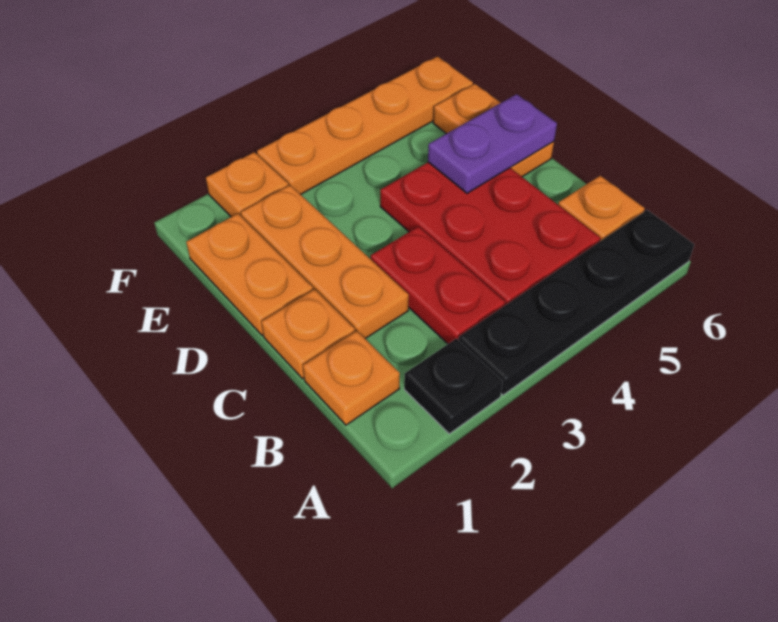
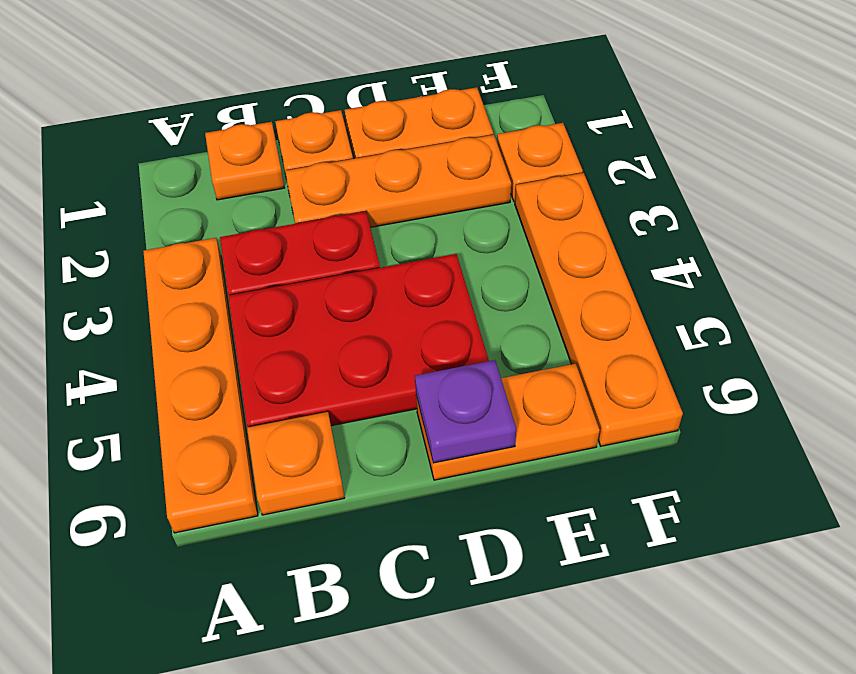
black 1x1 plate [404,339,503,434] -> none
black 1x4 plate [459,210,694,395] -> orange 1x4 plate [143,238,258,533]
purple 1x2 plate [428,94,557,193] -> purple 1x1 plate [415,360,516,463]

